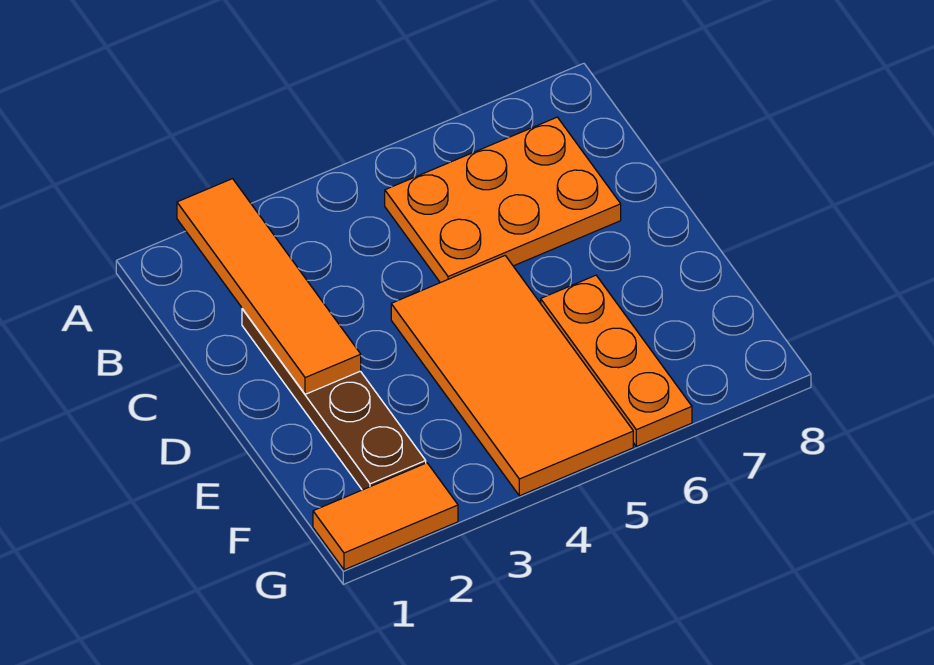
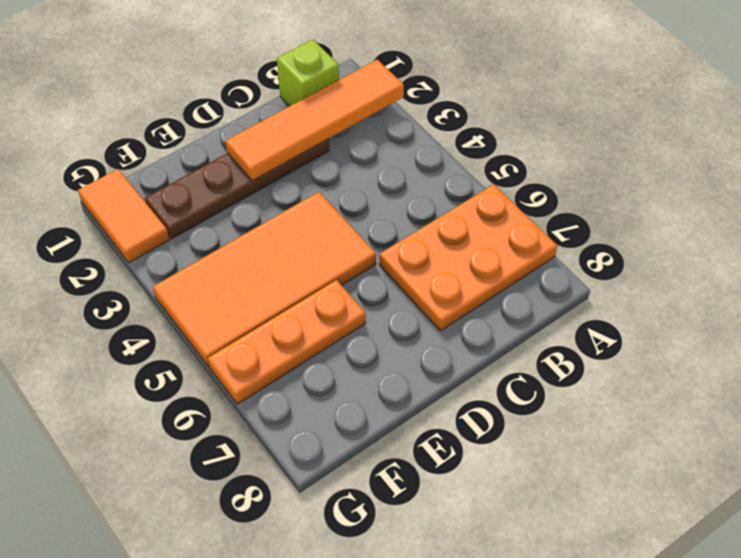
none -> lime 1x1 brick [277,40,339,106]
orange 2x3 plate [385,117,621,283] -> orange 2x3 plate turned to [379,184,557,331]

